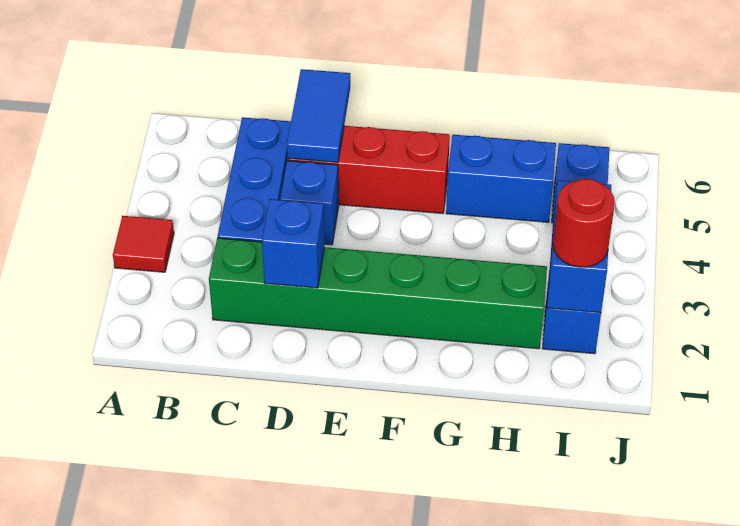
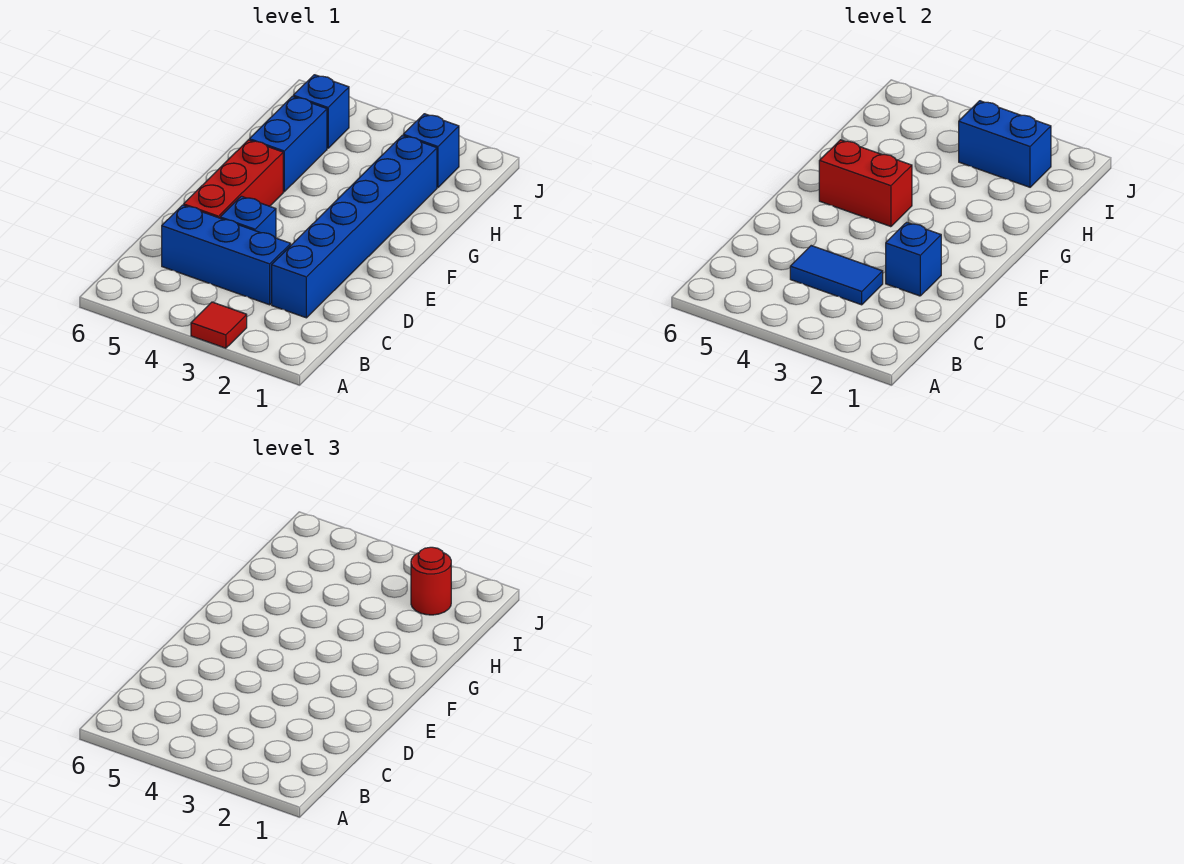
green 1x6 brick [209,238,547,349] -> blue 1x6 brick [272,135,437,318]
blue 1x2 tile [287,69,350,162] -> blue 1x2 tile moved to [790,246,883,305]
none -> red 1x2 brick [819,140,912,227]

